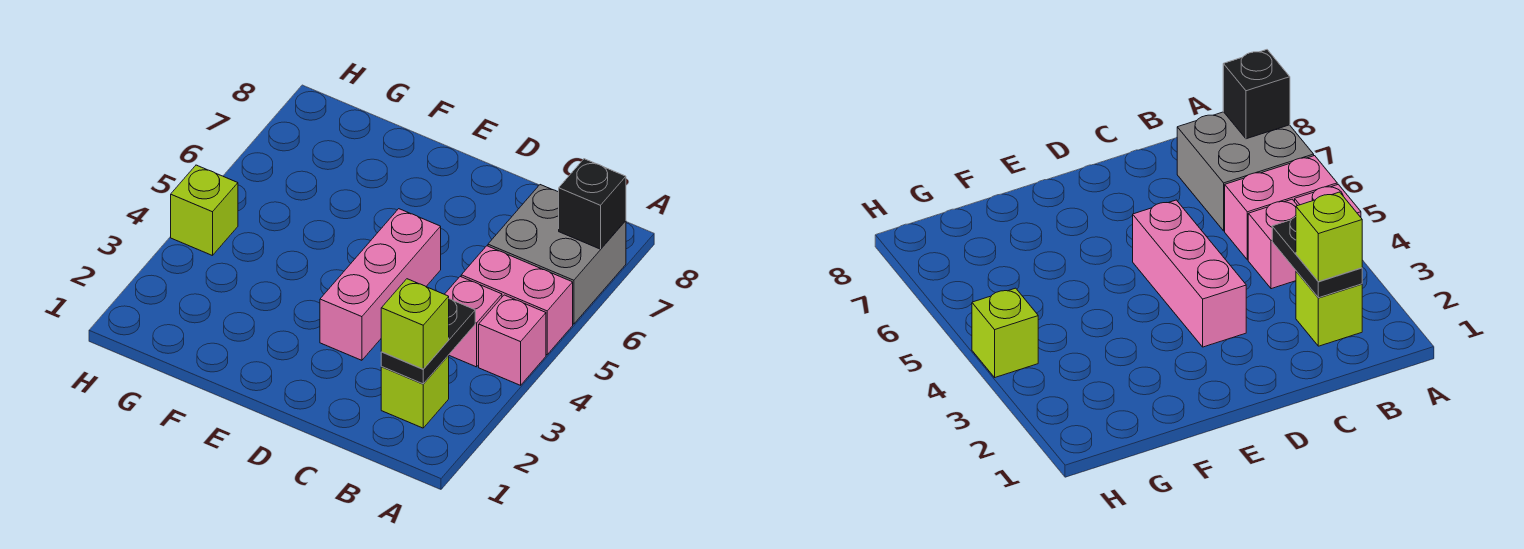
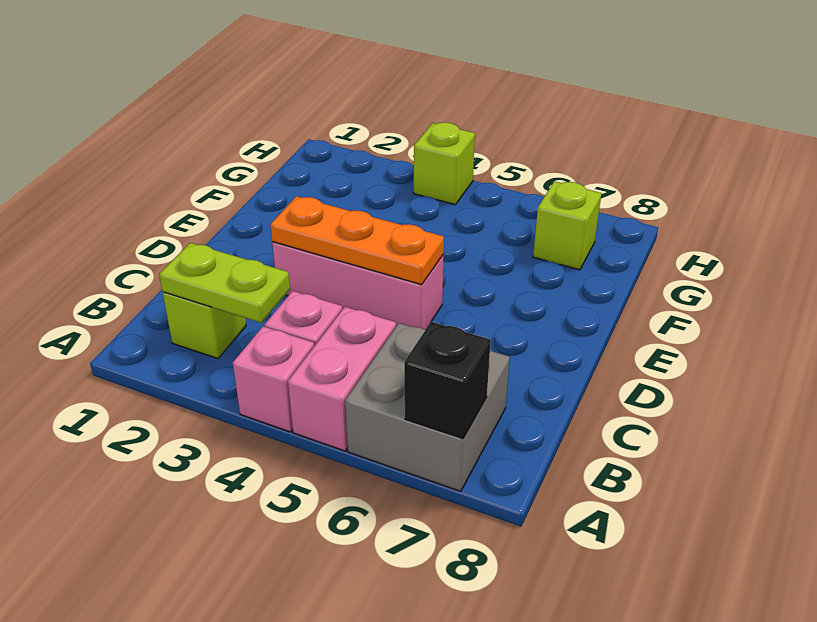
black 1x2 plate [381,299,475,384] -> lime 1x2 plate [159,243,290,323]
lime 1x1 brick [381,279,449,369] -> lime 1x1 brick moved to [533,181,601,270]
none -> orange 1x3 plate [270,196,444,285]

